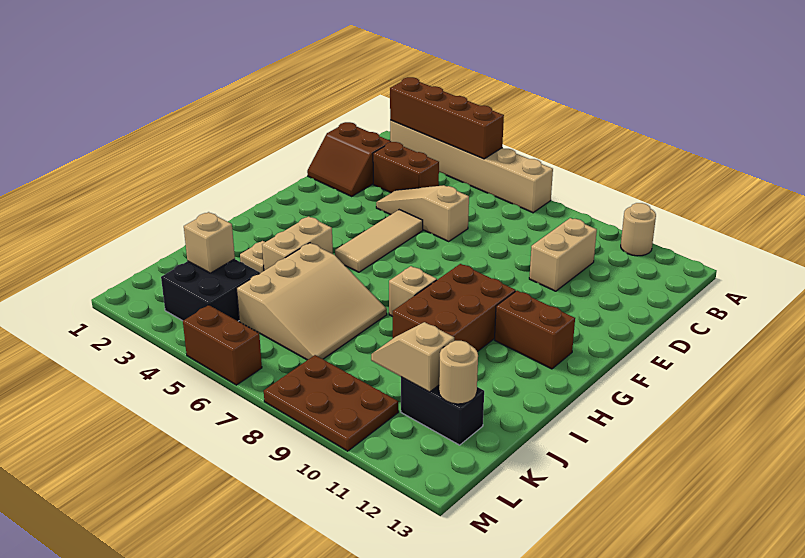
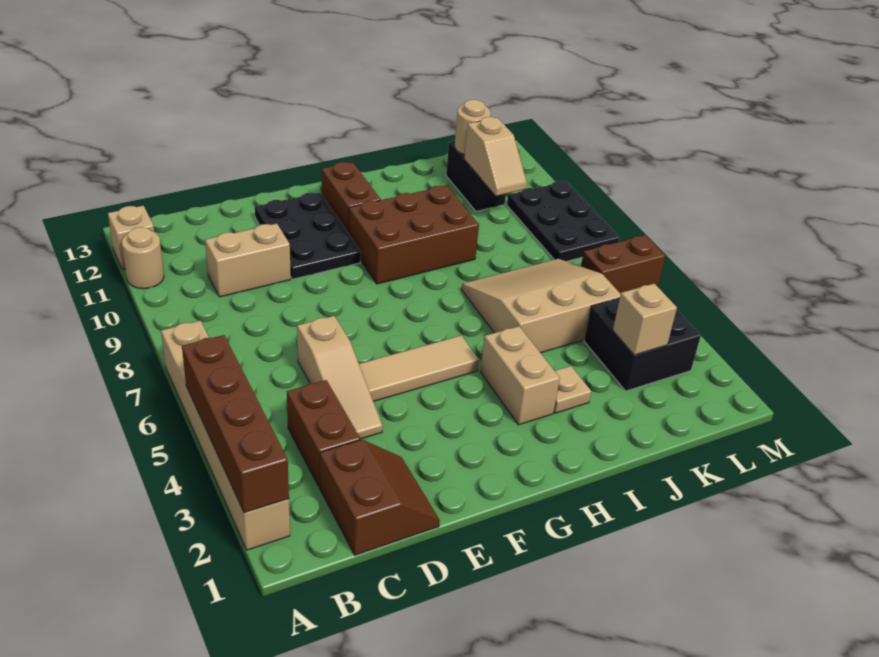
none -> black 2x3 plate [255,193,361,279]
tan 1x2 brick [262,216,333,271] -> tan 1x2 brick turned to [480,326,560,425]
tan 1x1 brick [389,266,437,317] -> tan 1x1 brick moved to [108,206,154,269]
brown 2x3 plate [264,355,398,451] -> black 2x3 plate [507,181,620,261]
brown 1x2 brick [183,305,262,385] -> brown 1x2 brick turned to [581,235,665,294]

